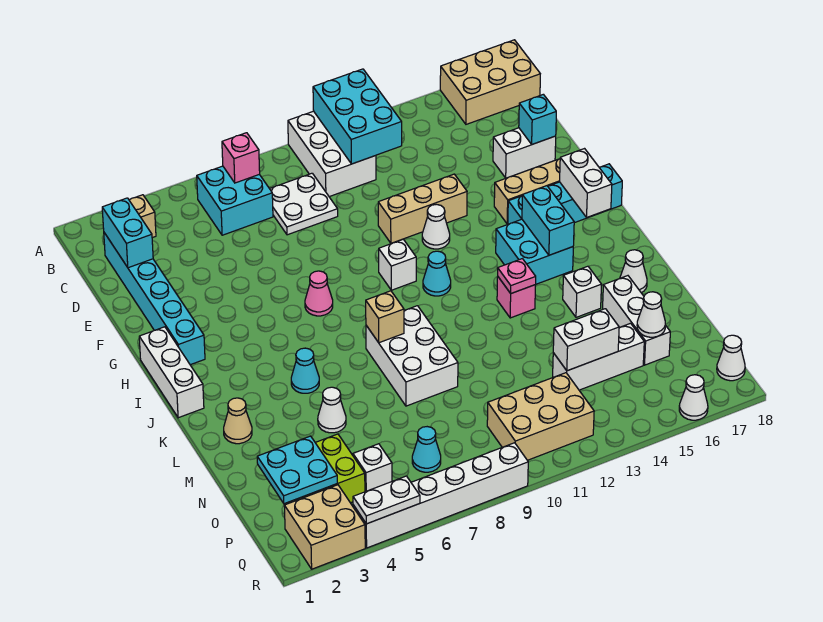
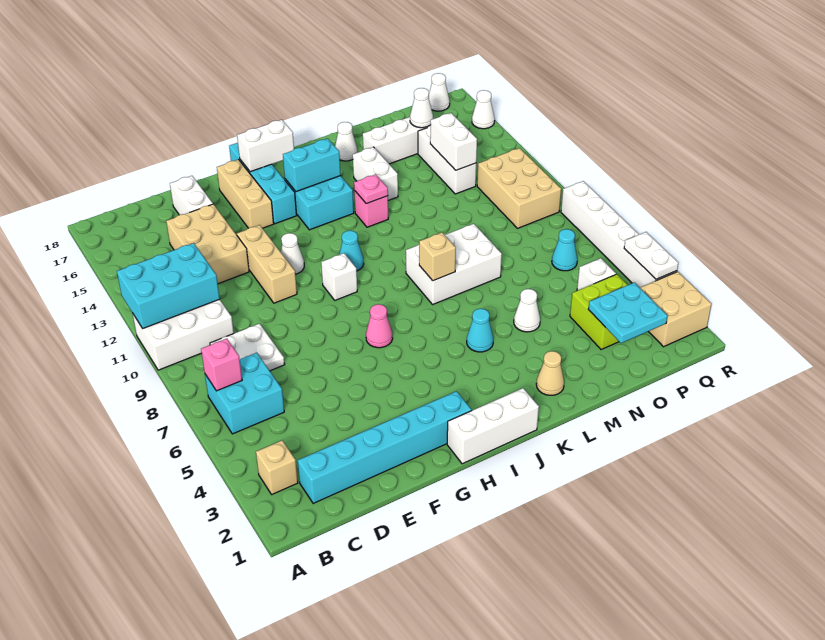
tan 2x3 brick [440,40,540,124] -> tan 2x3 brick moved to [166,204,249,284]
cyan 1x2 brick [102,198,153,268] -> none
cyan 1x1 brick [519,94,556,144] -> none
white 1x1 brick [563,266,602,317] -> white 1x2 brick [353,147,398,200]

